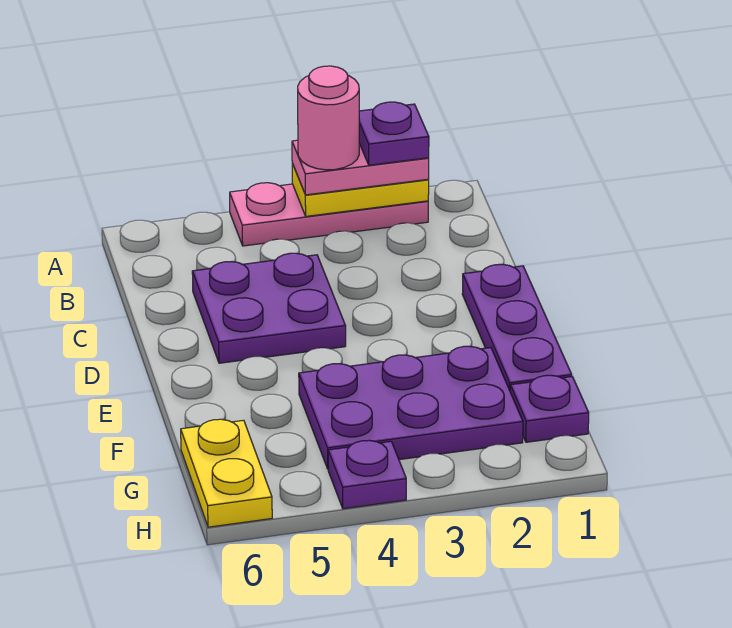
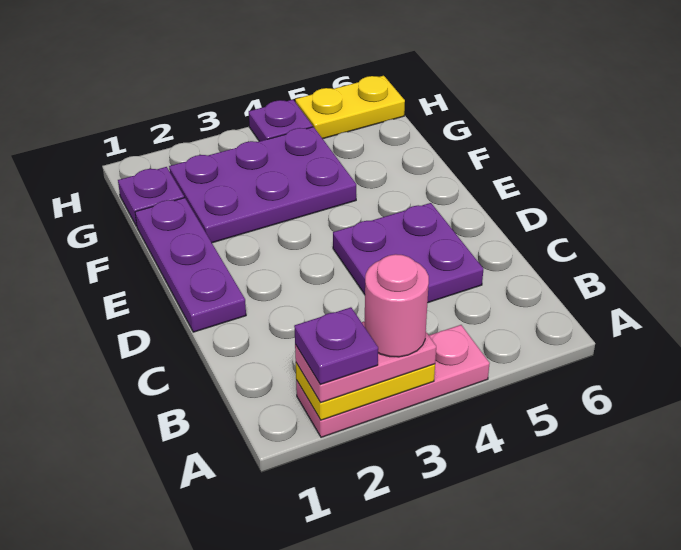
yellow 1x2 plate [181,419,272,527] -> yellow 1x2 plate turned to [295,76,405,139]

